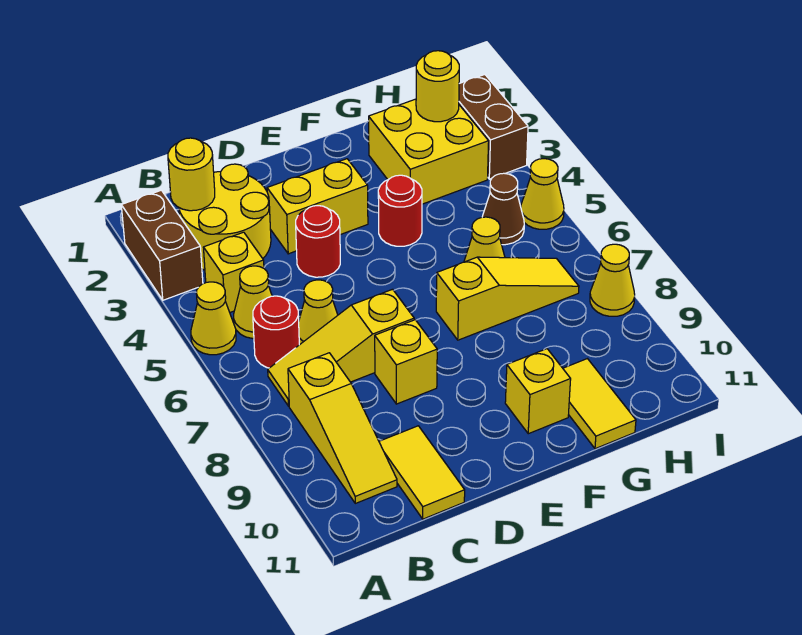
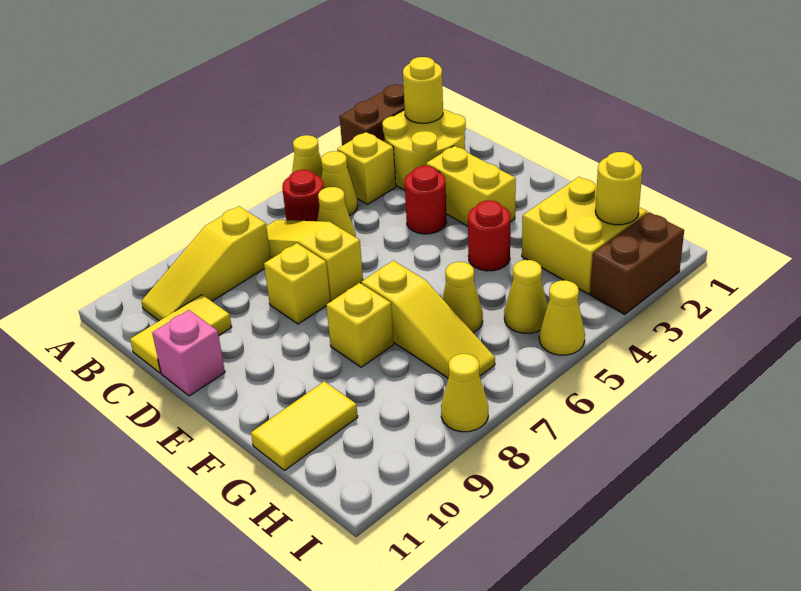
none -> pink 1x1 brick [152,310,225,396]
yellow 1x1 brick [505,349,571,434] -> yellow 1x1 brick moved to [326,283,394,367]
brown 1x1 cone [482,173,524,245] -> yellow 1x1 cone [504,260,548,333]

